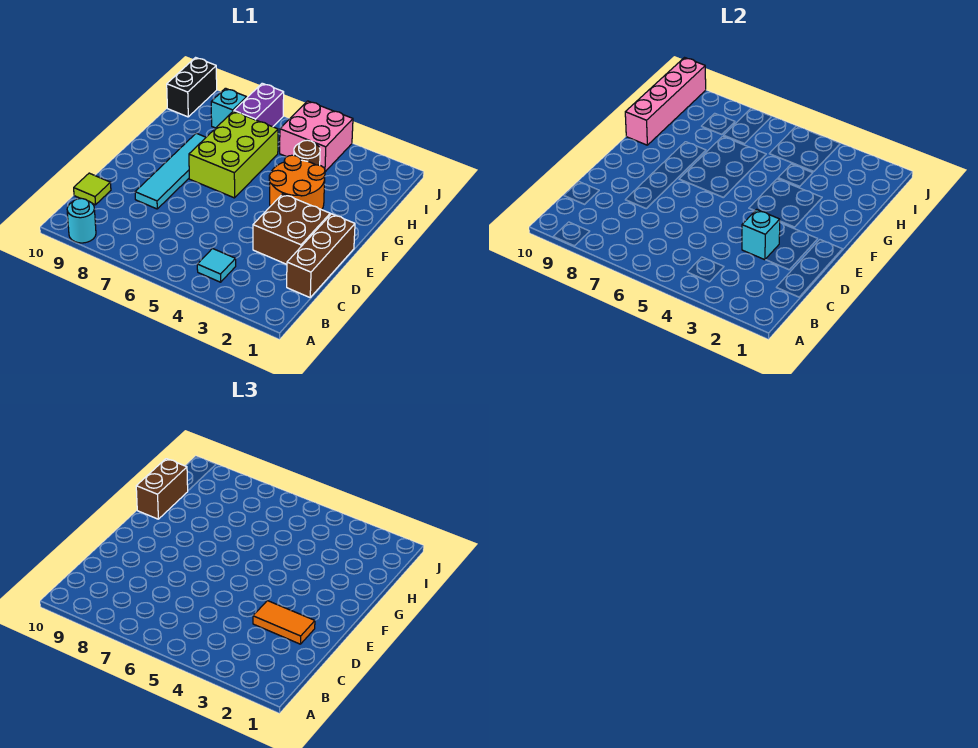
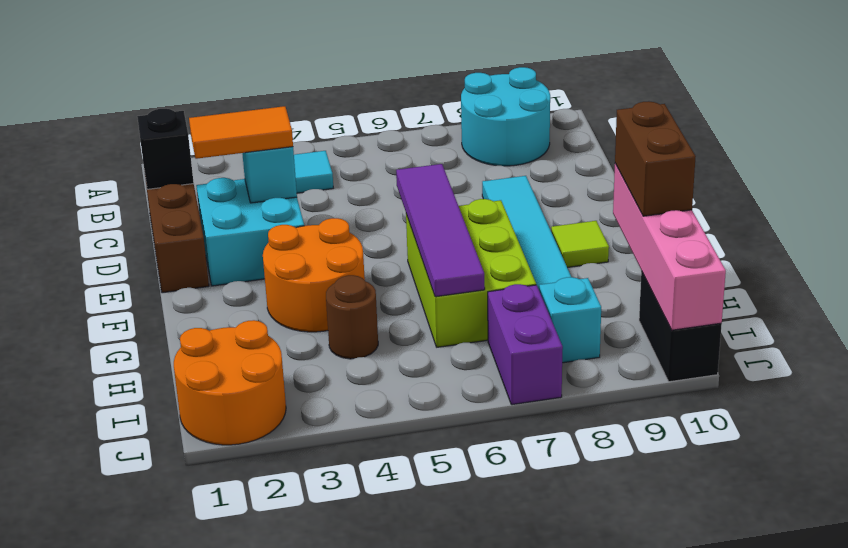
cyan 1x1 round brick [67,198,96,243] -> cyan 2x2 round brick [461,67,550,166]
none -> black 1x1 brick [137,109,194,189]
lime 1x1 tile [74,173,111,205] -> lime 1x1 tile moved to [551,221,609,268]
brown 2x2 brick [253,194,330,264] -> cyan 2x2 brick [196,178,304,286]
none -> purple 1x4 tile [396,164,485,297]
none -> orange 2x2 round brick [174,320,286,445]
pink 2x2 brick [280,101,353,172] -> none

